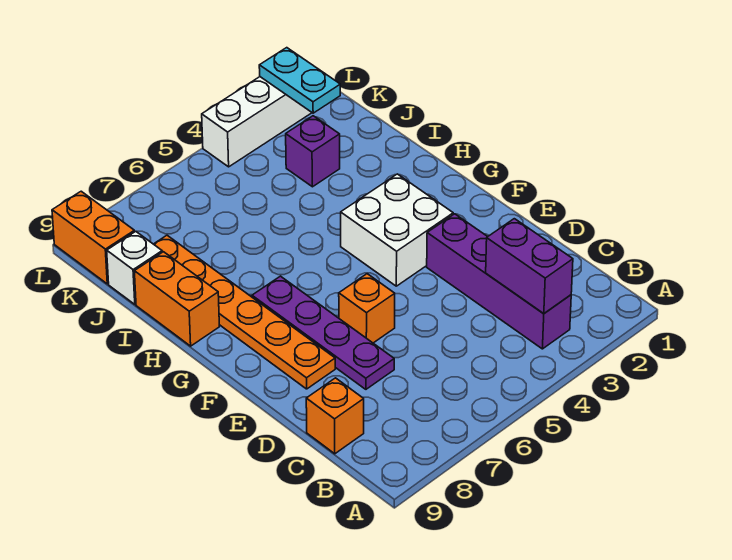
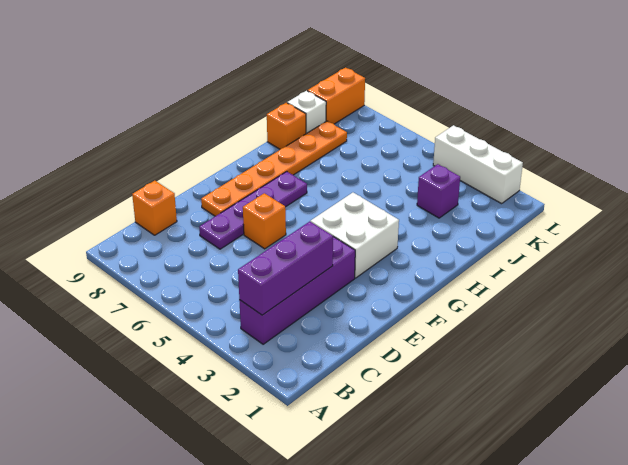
purple 1x2 brick [486,219,573,314] -> purple 1x3 brick [238,222,333,315]
orange 1x2 brick [134,252,219,346] -> orange 1x1 brick [267,103,306,149]
cyan 1x2 plate [259,48,340,113] -> none

